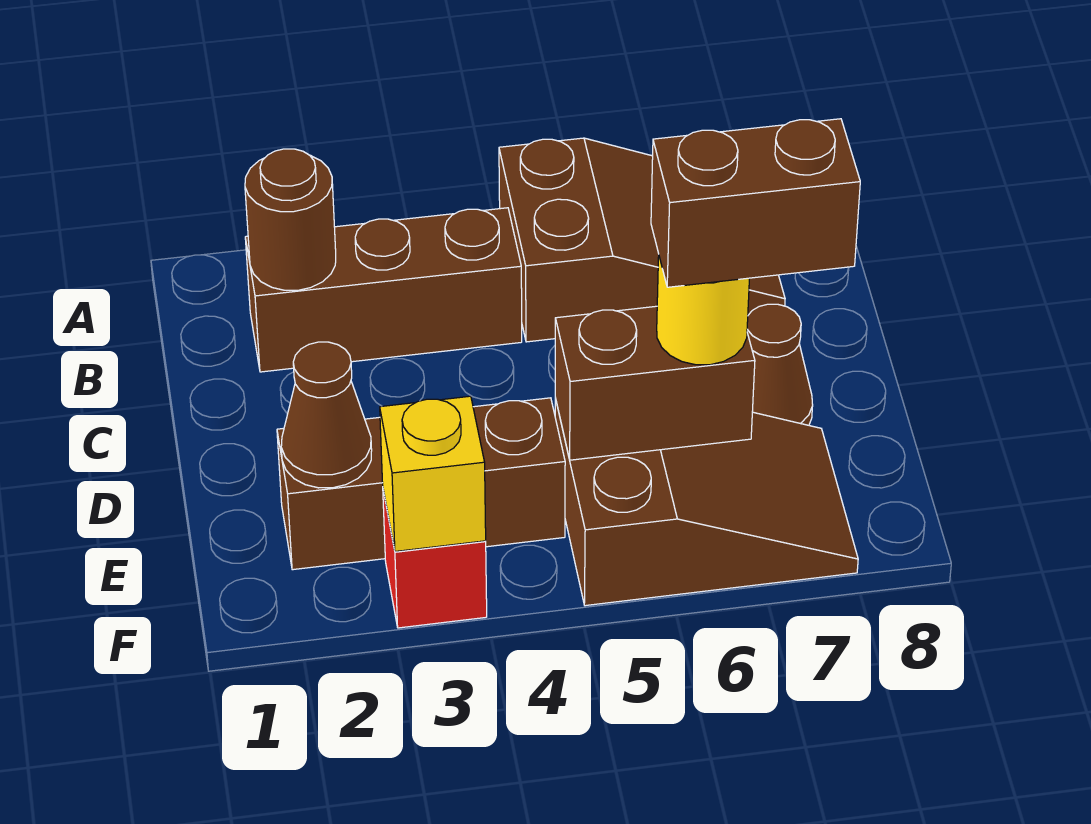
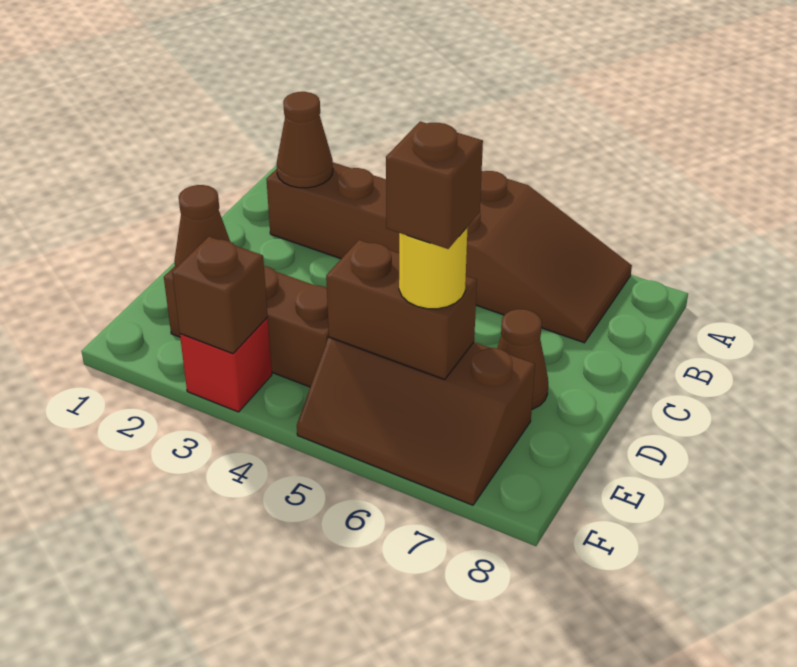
brown 1x1 round brick [245,149,336,290] -> brown 1x1 cone [277,92,333,188]
brown 2x3 slope [555,399,858,606] -> brown 2x3 slope turned to [297,337,535,505]
brown 1x2 brick [651,119,860,287] -> brown 1x1 brick [386,122,483,249]
yellow 1x1 brick [380,396,486,551] -> brown 1x1 brick [172,237,268,354]

